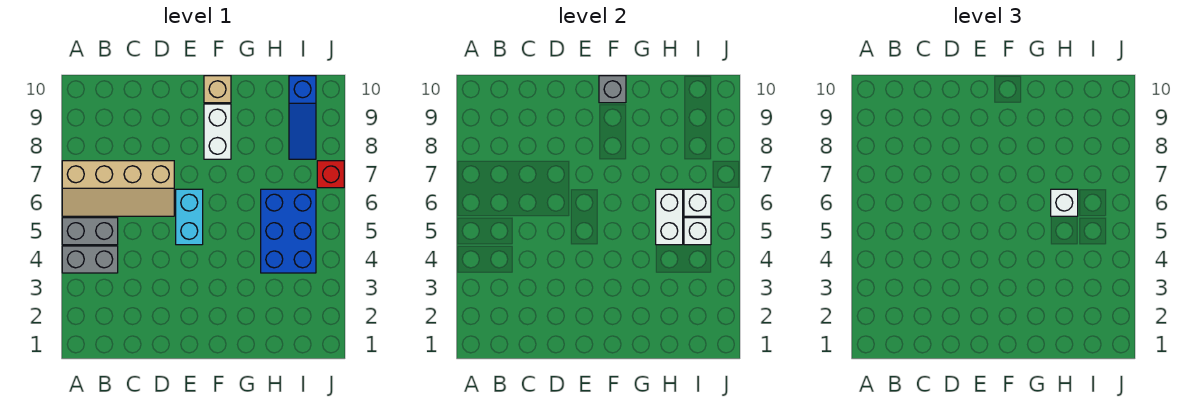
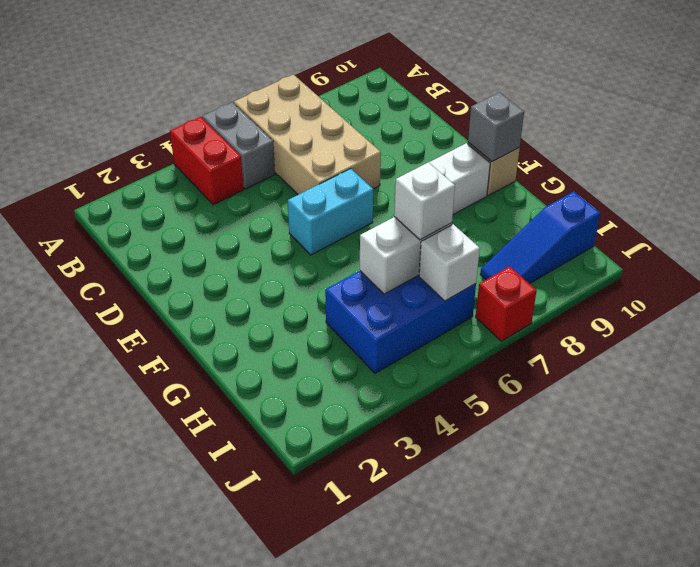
grey 1x2 brick [62,246,118,273] -> red 1x2 brick [170,117,244,205]
tan 2x4 slope [62,161,174,216] -> tan 2x4 brick [234,75,381,195]
white 1x1 brick [684,218,711,245] -> none

